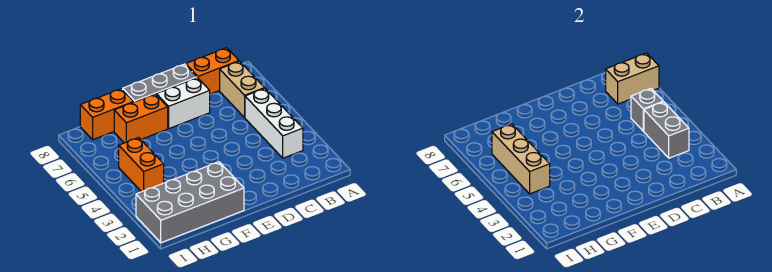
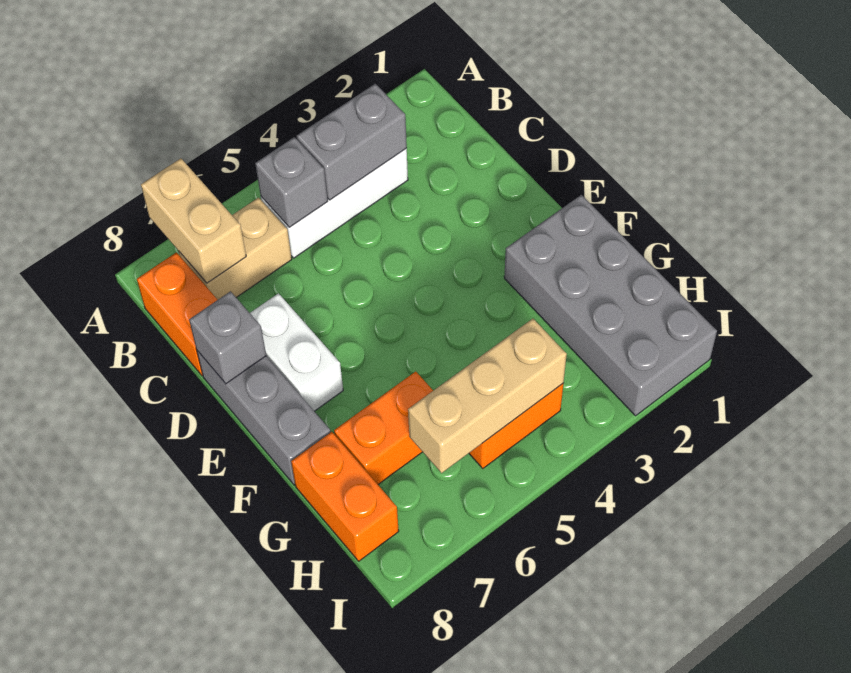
none -> grey 1x1 brick [189,291,266,384]
orange 1x2 brick [114,94,168,143] -> orange 1x2 brick turned to [334,372,433,484]

